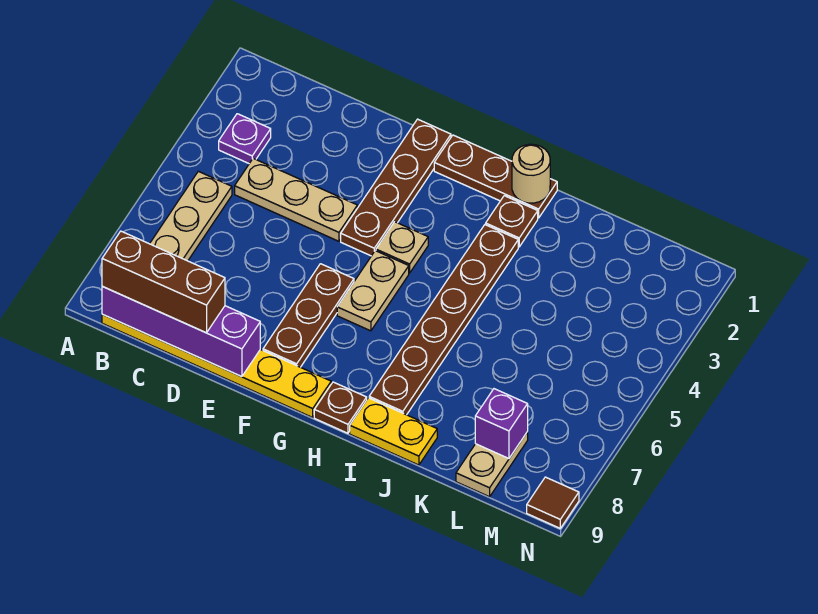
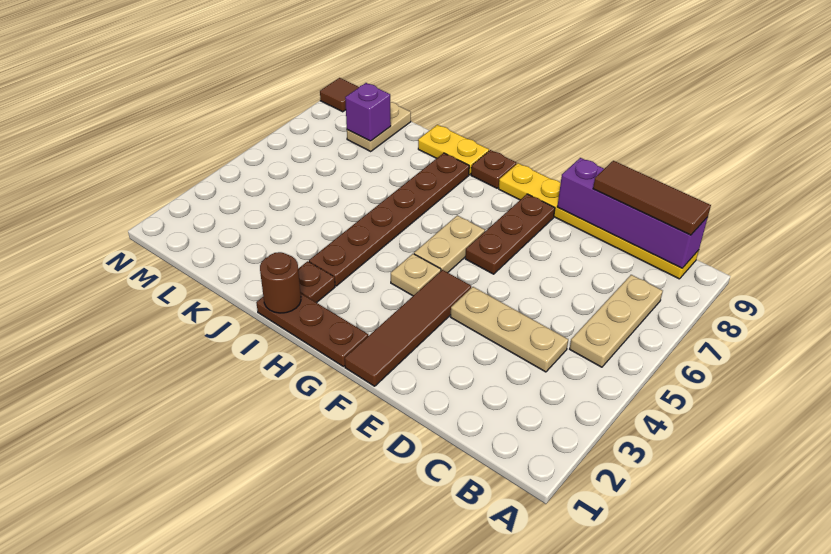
purple 1x1 plate [219,114,271,163] -> none
brown 1x3 brick [102,231,225,333] -> brown 1x3 tile [593,161,711,235]
brown 1x4 plate [341,119,451,256] -> brown 1x4 tile [345,270,471,386]
tan 1x1 round brick [512,144,550,203] -> brown 1x1 round brick [260,252,301,313]

